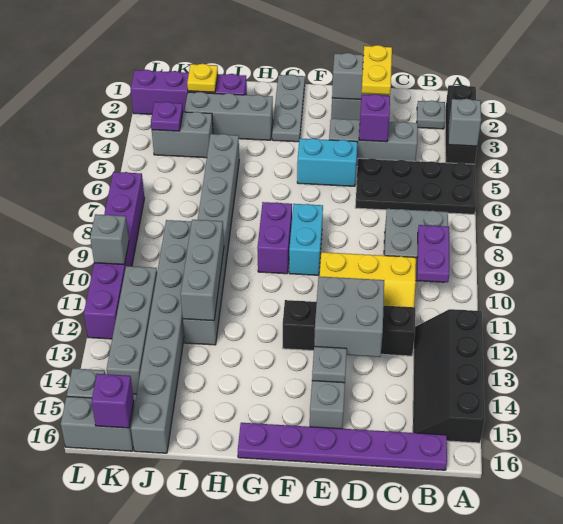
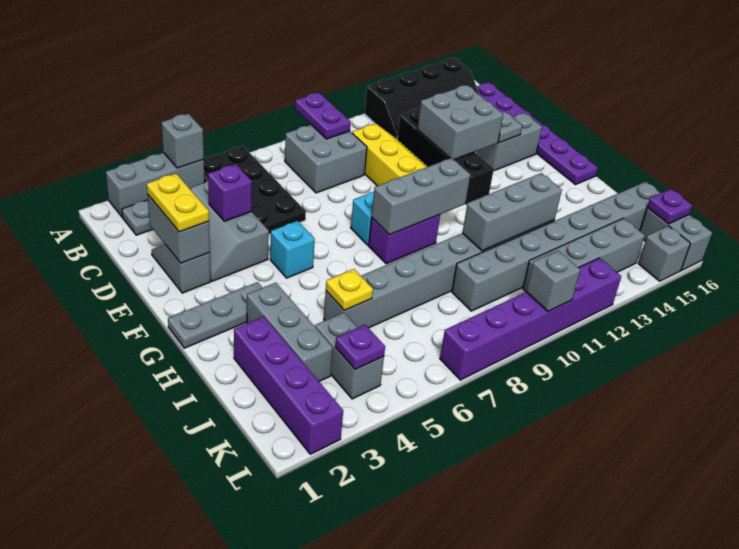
black 1x3 brick [445,85,477,164] -> grey 1x3 brick [106,153,205,217]
purple 1x2 plate [417,225,449,282] -> purple 1x2 plate turned to [295,92,351,139]
yellow 1x2 plate [362,45,392,95] -> yellow 1x2 plate turned to [147,174,209,232]
cyan 1x2 brick [297,138,357,186] -> cyan 1x1 brick [270,221,315,278]
none -> grey 1x3 brick [372,158,470,235]
yellow 1x1 plate [187,64,218,92] -> yellow 1x1 plate moved to [326,269,373,310]
purple 1x1 brick [91,374,134,428] -> purple 1x1 plate [647,189,692,224]

